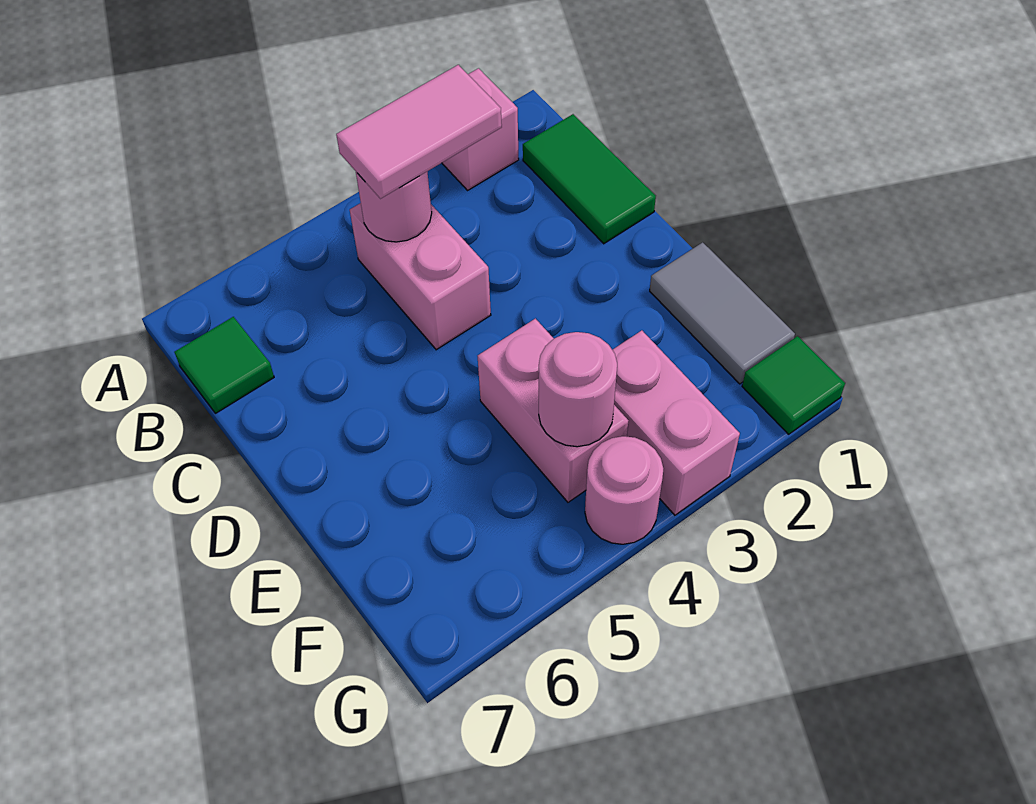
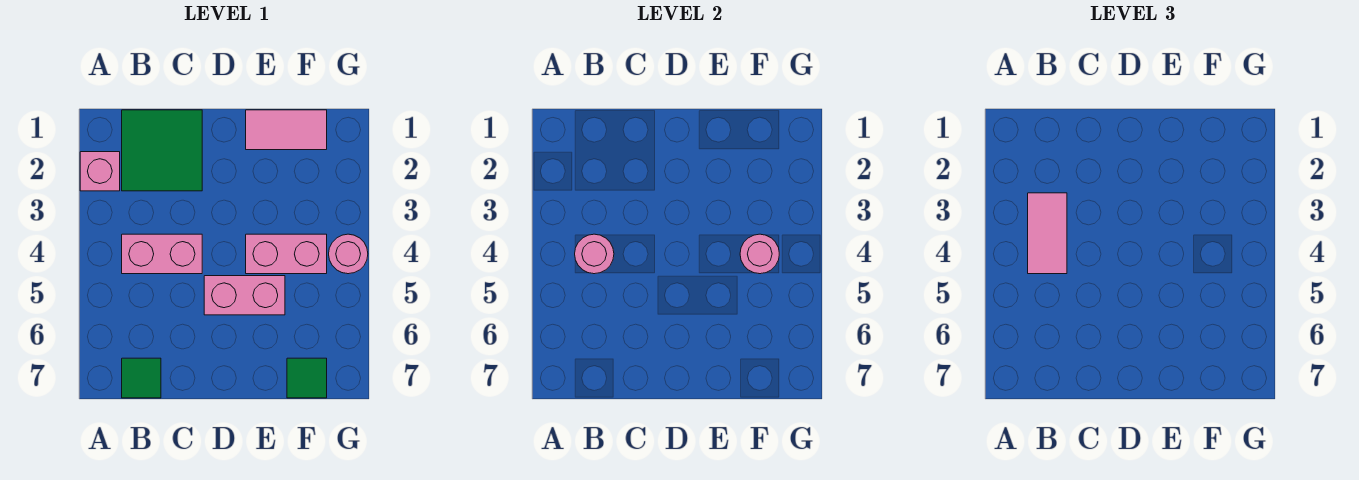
green 1x2 tile [523,114,656,244] -> green 2x2 tile [122,110,202,191]
grey 1x2 tile [650,242,795,384] -> pink 1x2 tile [246,110,327,150]
pink 1x2 brick [613,330,740,515] -> pink 1x2 brick moved to [204,276,285,315]
green 1x1 tile [742,336,845,434] -> green 1x1 tile moved to [287,358,327,398]

